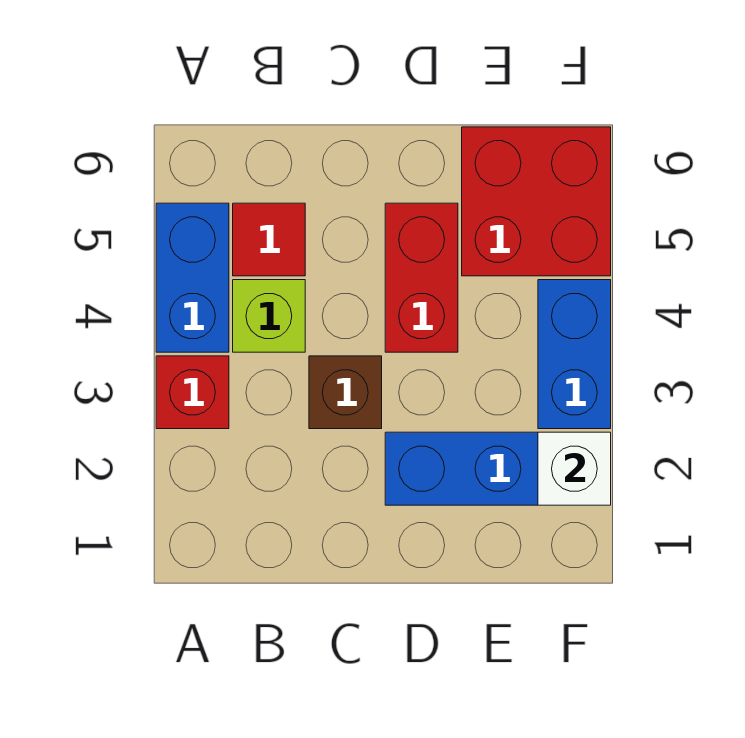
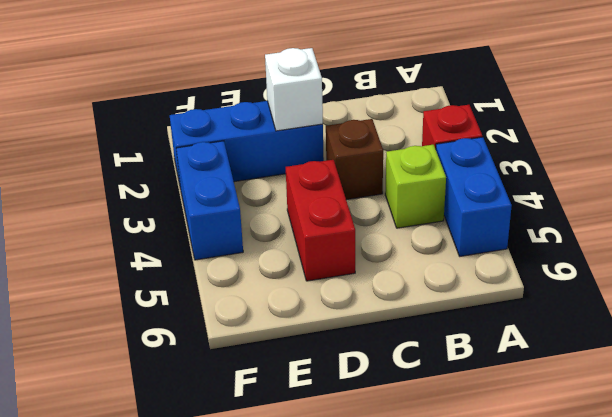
red 1x1 tile [233,203,305,276] -> none
red 2x2 brick [462,127,611,276] -> none
white 1x1 brick [538,432,611,505] -> white 1x1 brick moved to [265,48,323,131]

